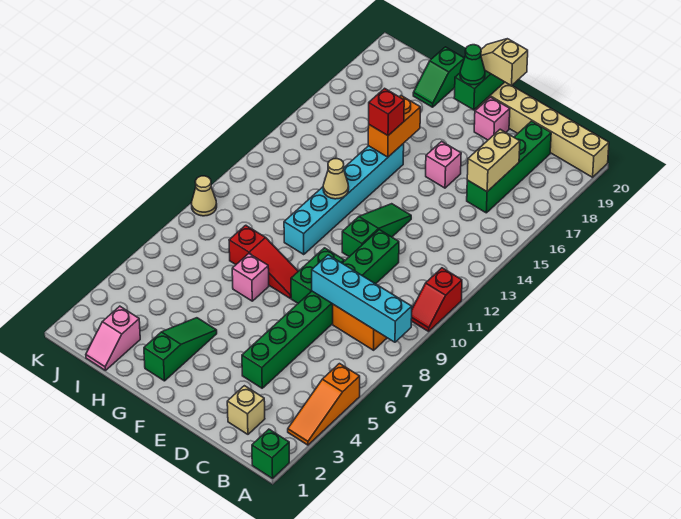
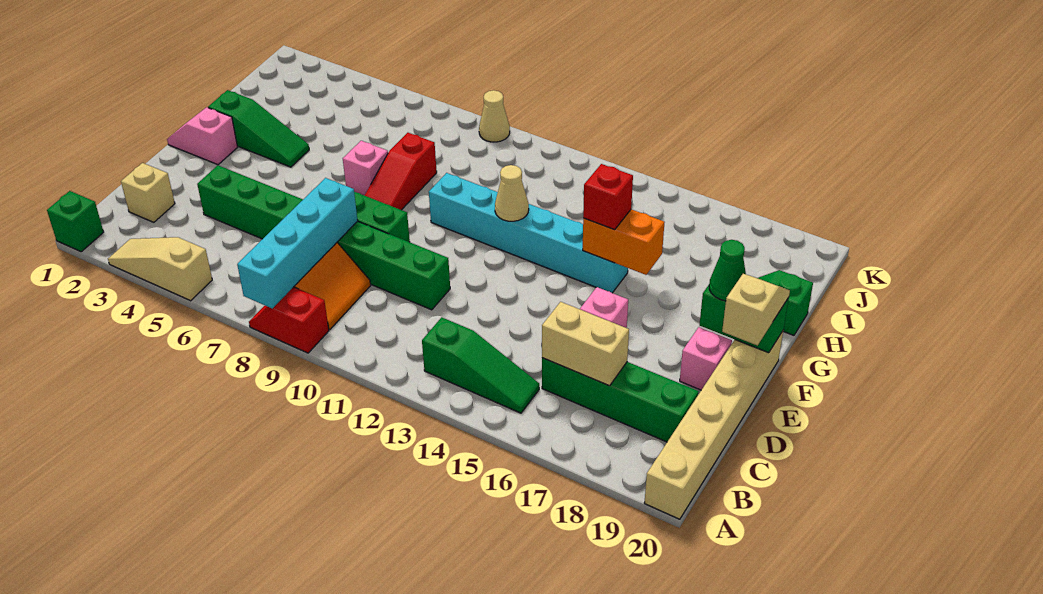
orange 1x3 slope [288,364,360,445] -> tan 1x3 slope [108,237,212,301]
red 1x2 slope [411,268,462,331] -> red 1x2 slope moved to [249,287,329,353]
green 1x3 slope [342,204,411,257] -> green 1x3 slope moved to [422,317,539,413]
pink 1x2 slope [86,306,140,370] -> pink 1x2 slope moved to [167,107,238,165]

